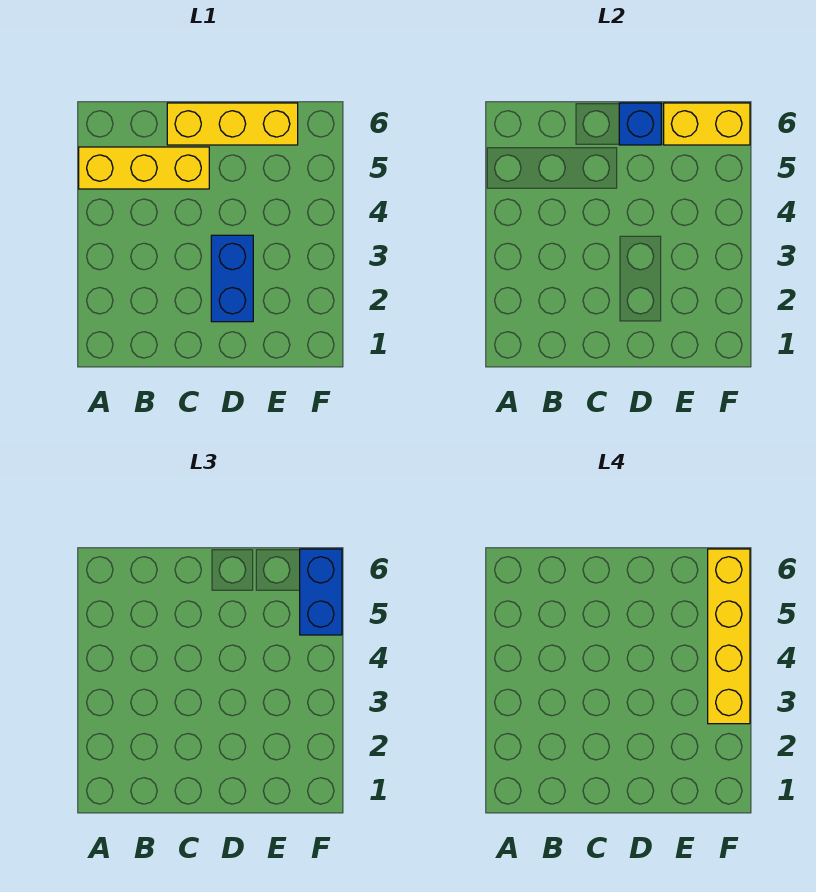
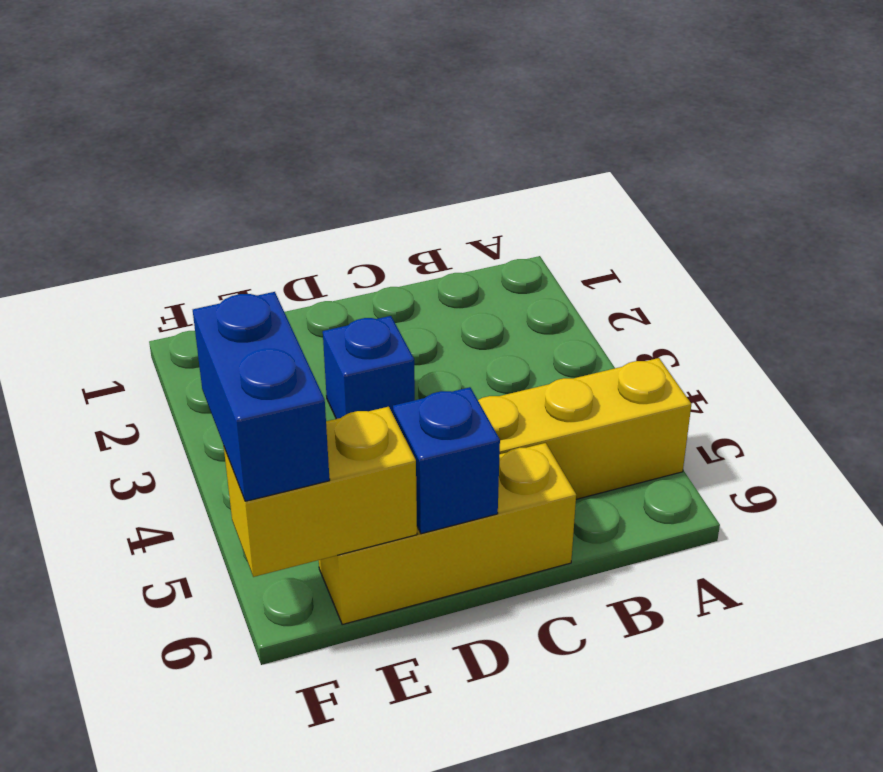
blue 1x2 brick [211,235,253,322] -> blue 1x1 brick [323,316,415,419]
yellow 1x4 brick [708,549,750,724] -> none

